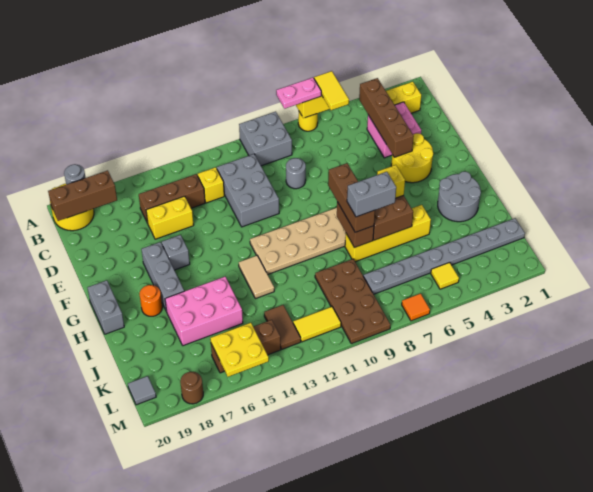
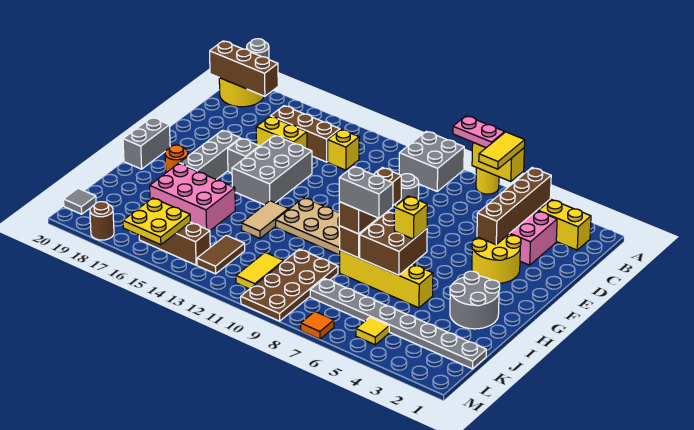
grey 2x3 brick [217,154,279,227] -> grey 2x3 brick moved to [232,135,312,205]
yellow 1x2 tile [293,307,341,342] -> yellow 1x2 tile turned to [236,252,284,289]

